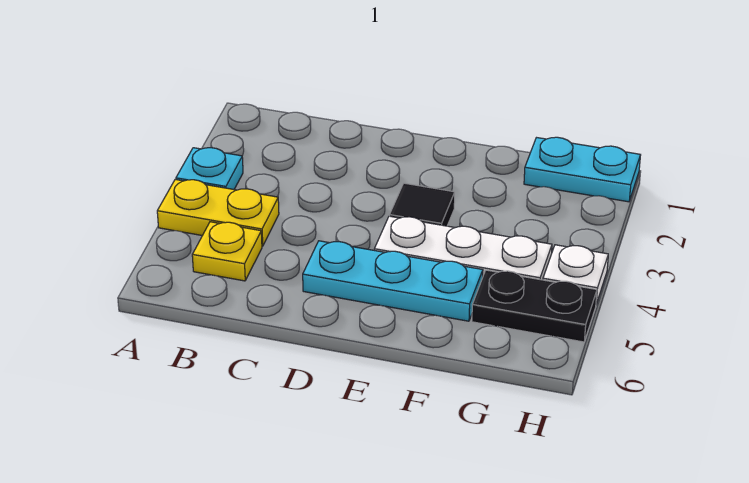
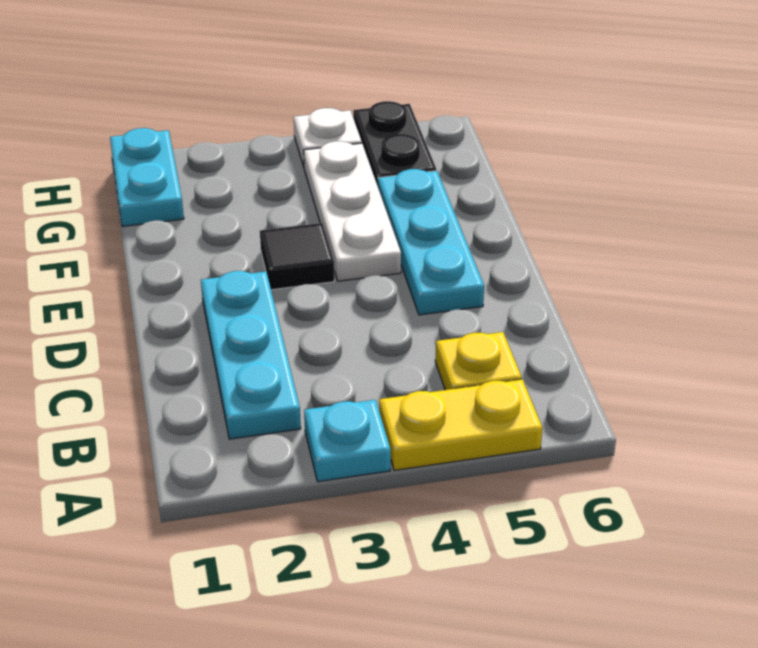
yellow 1x2 plate [157,179,279,246] -> yellow 1x2 plate turned to [379,379,542,470]
none -> cyan 1x3 plate [201,271,301,439]

